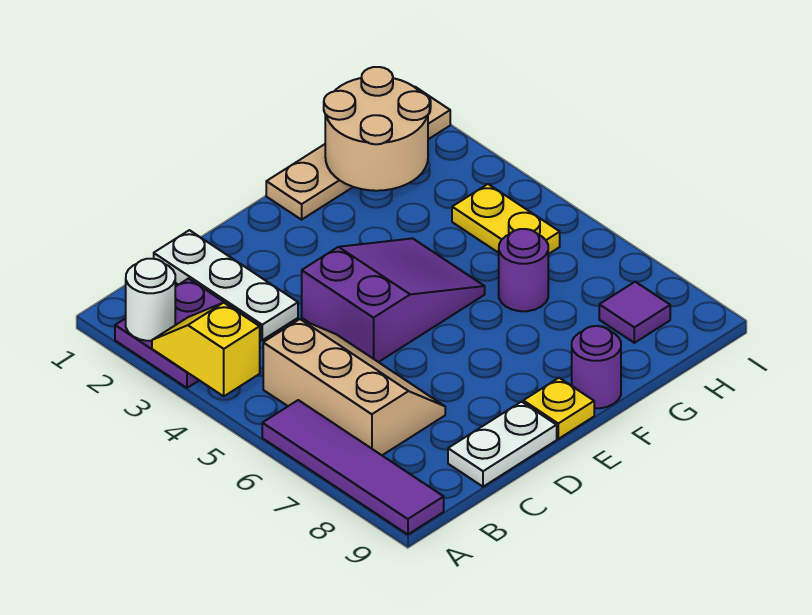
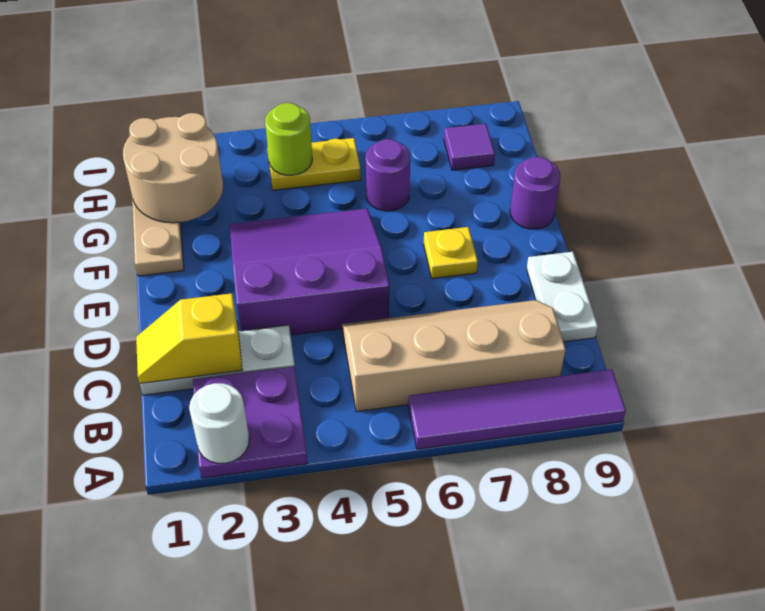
yellow 1x2 slope [152,303,260,396] -> yellow 1x2 slope moved to [136,293,242,383]
tan 2x3 slope [263,319,445,455] -> tan 2x4 slope [342,300,566,412]
purple 2x3 slope [302,238,485,362] -> purple 3x3 slope [230,208,389,335]
yellow 1x1 plate [523,378,594,439] -> yellow 1x1 plate moved to [424,227,478,279]
none -> lime 1x1 round brick [265,103,312,175]

